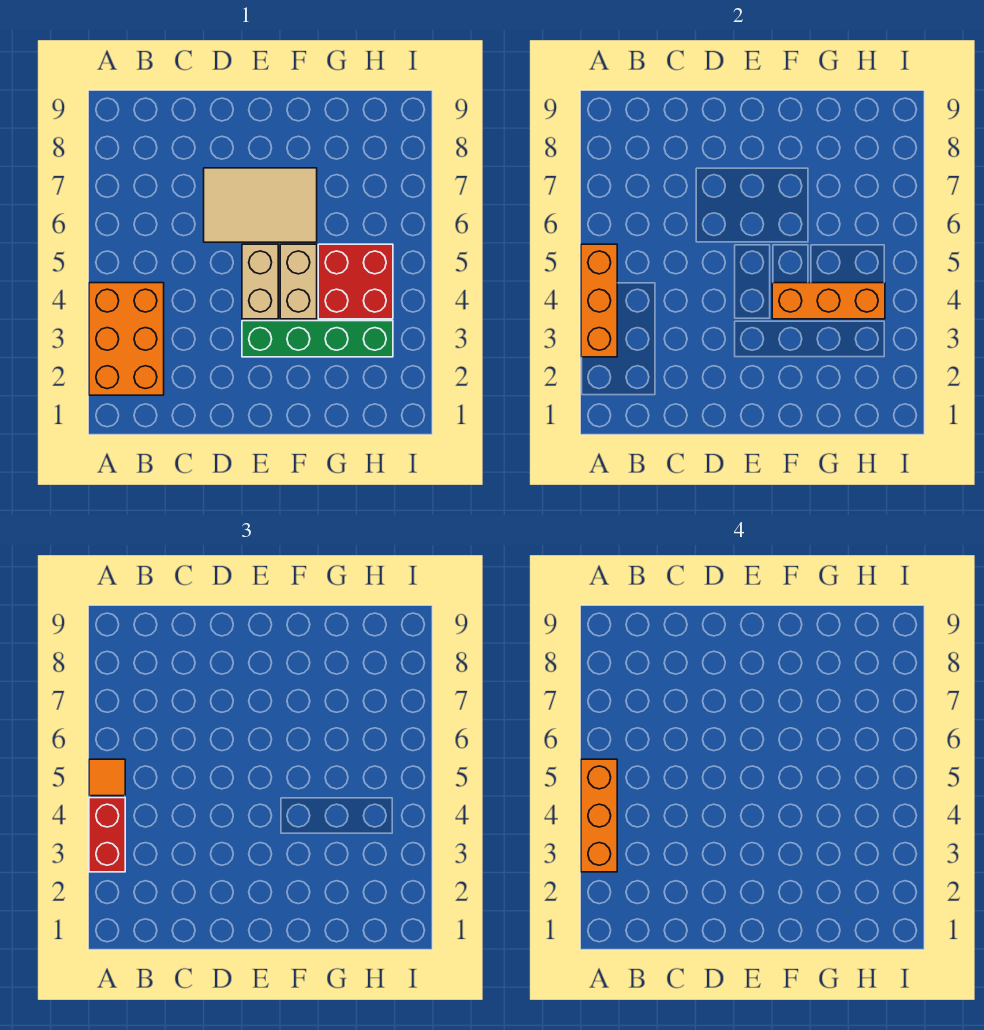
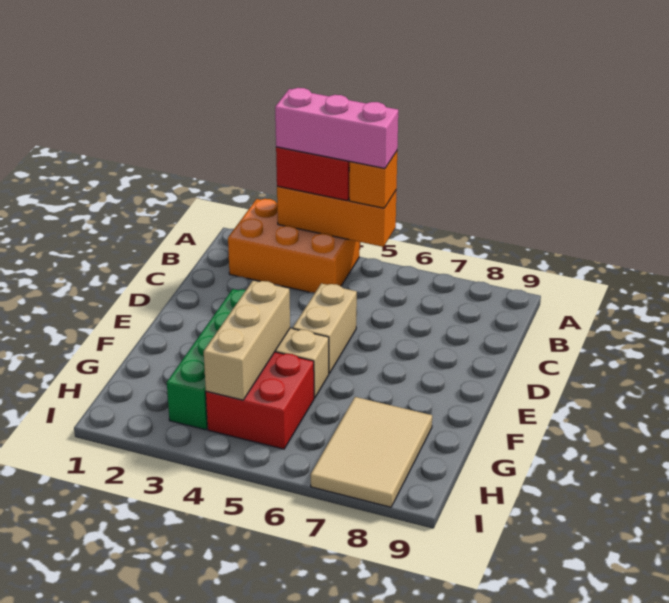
orange 1x3 brick [581,759,617,872] -> pink 1x3 brick [275,88,398,168]
orange 1x1 tile [89,759,125,796] -> orange 1x1 brick [349,151,397,208]
tan 2x3 tile [204,168,317,242] -> tan 2x3 tile moved to [310,397,432,507]
tan 1x2 brick [242,244,278,319] -> tan 1x2 brick turned to [293,283,357,373]
orange 1x3 brick [772,283,885,319] -> tan 1x3 brick [204,281,290,400]

